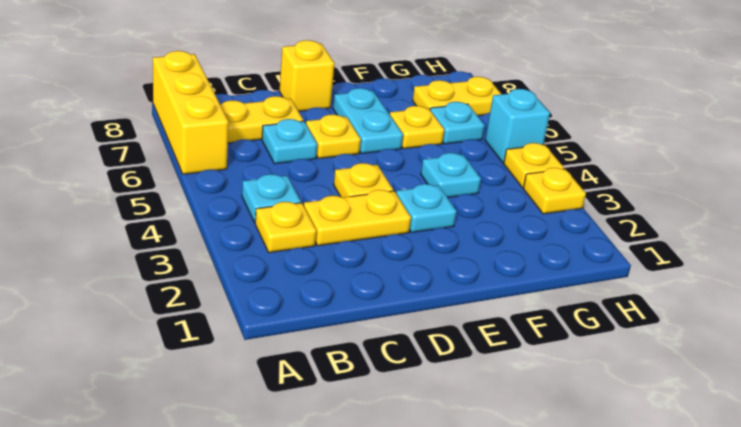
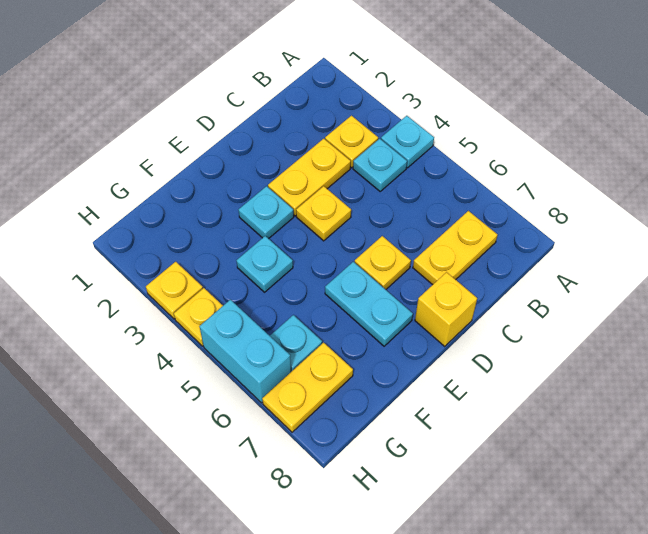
yellow 1x3 brick [153,51,228,174] -> none
cyan 1x1 plate [262,119,317,164] -> cyan 1x1 plate moved to [381,116,434,168]
yellow 1x1 plate [390,106,444,149] -> none
cyan 1x1 brick [485,89,550,163] -> cyan 1x2 brick [199,300,291,403]

